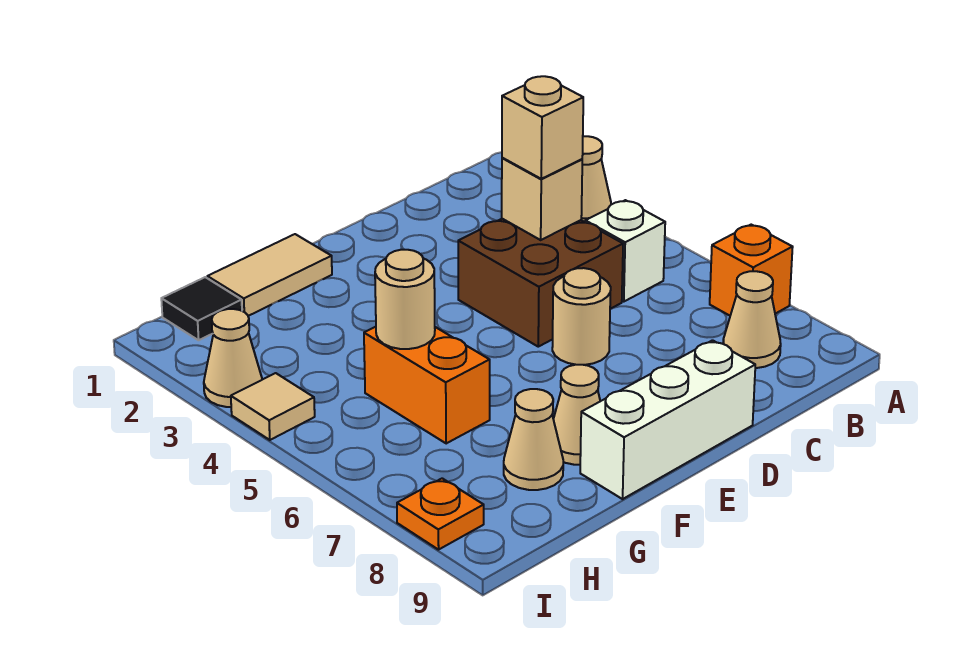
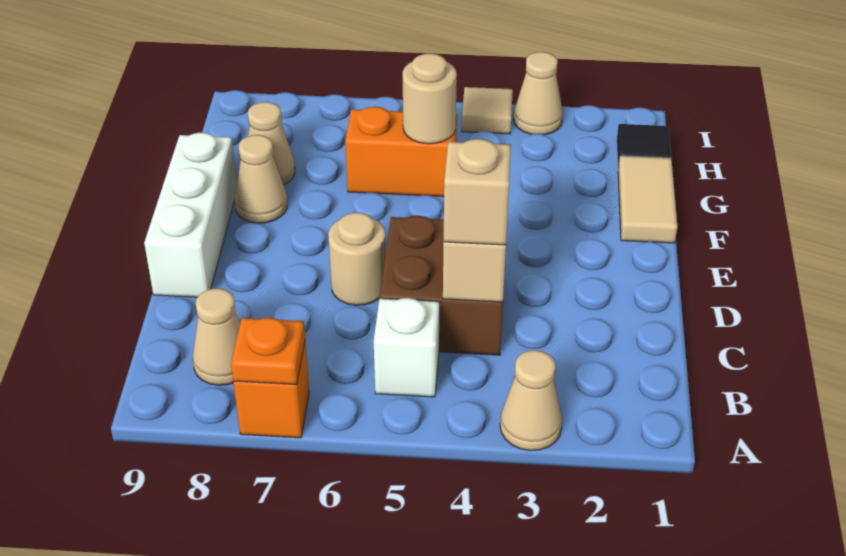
orange 1x1 plate [397,478,484,550] -> orange 1x1 plate moved to [231,318,305,385]

